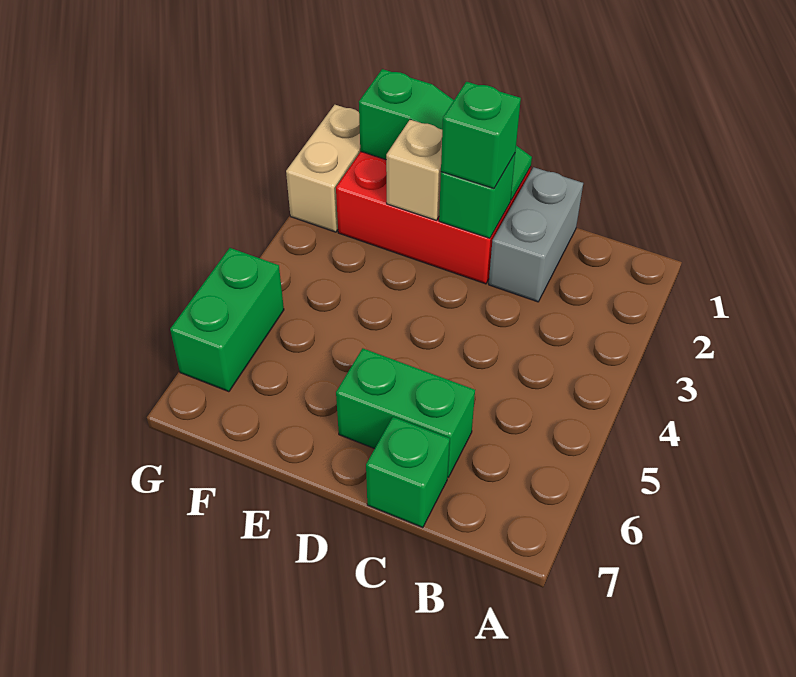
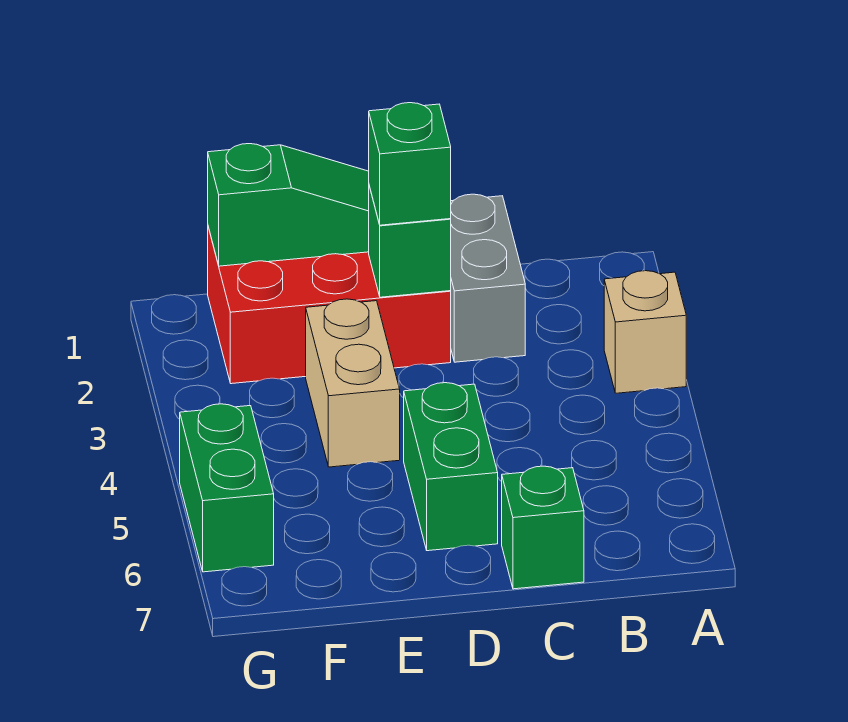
green 1x2 brick [336,348,475,477] -> green 1x2 brick turned to [404,383,498,551]
tan 1x1 brick [386,120,442,220] -> tan 1x1 brick moved to [604,271,686,393]
tan 1x2 brick [286,105,361,232] -> tan 1x2 brick moved to [306,299,400,467]

